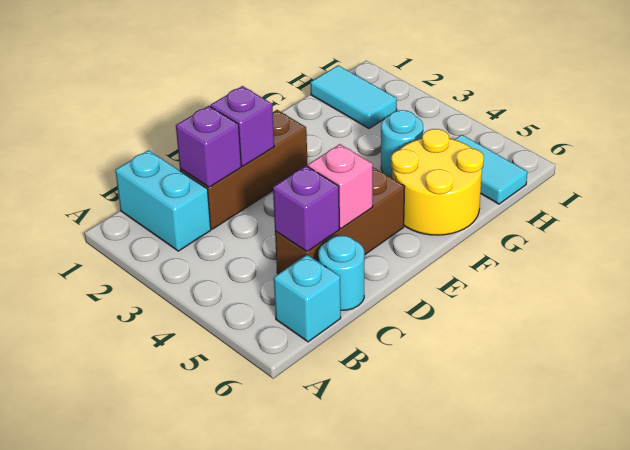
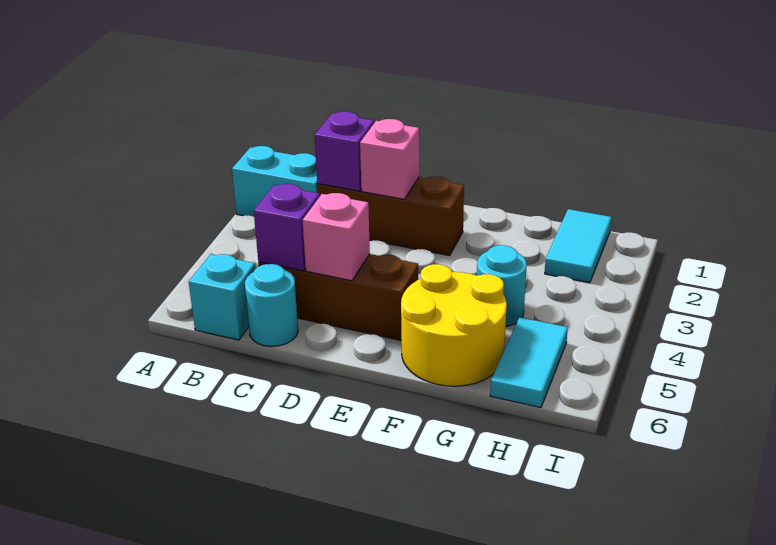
cyan 1x2 brick [115,150,211,251] -> cyan 1x2 brick turned to [232,146,318,217]
purple 1x1 brick [210,86,274,166] -> pink 1x1 brick [360,119,419,199]

